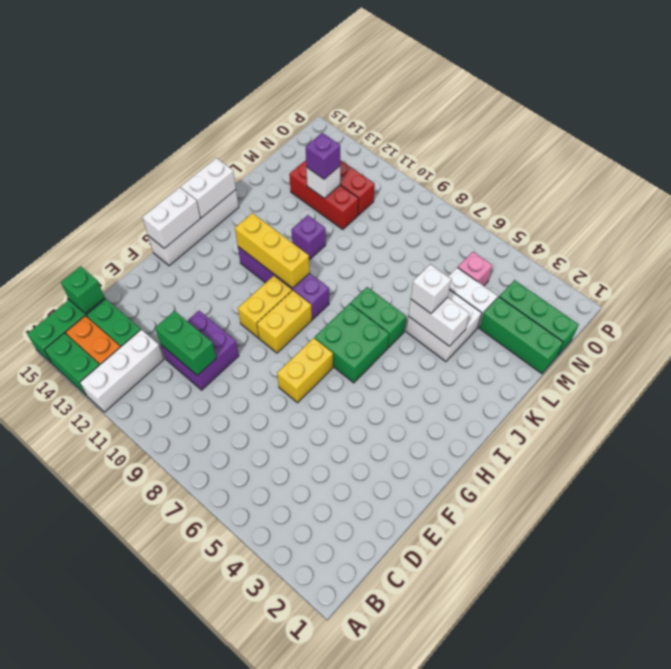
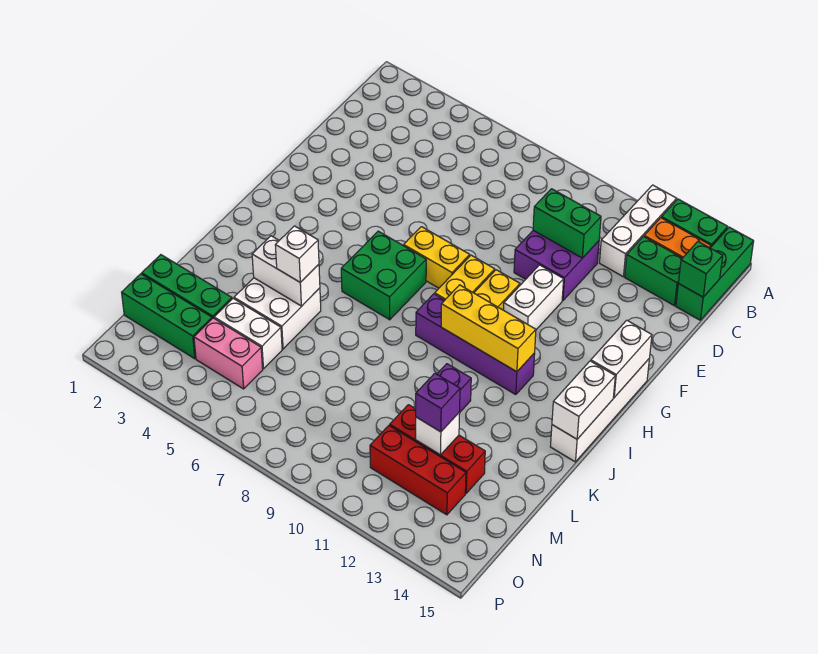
yellow 1x2 brick [277,338,333,403] -> yellow 1x2 brick turned to [404,227,470,288]
none -> white 1x2 brick [504,265,564,330]
green 1x2 brick [350,287,406,348] -> none
pink 1x1 brick [458,252,492,286] -> pink 1x2 brick [194,318,263,389]

